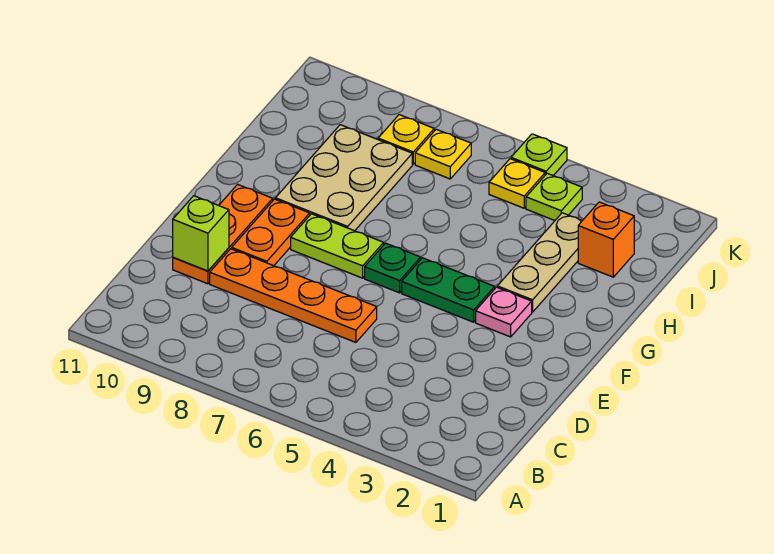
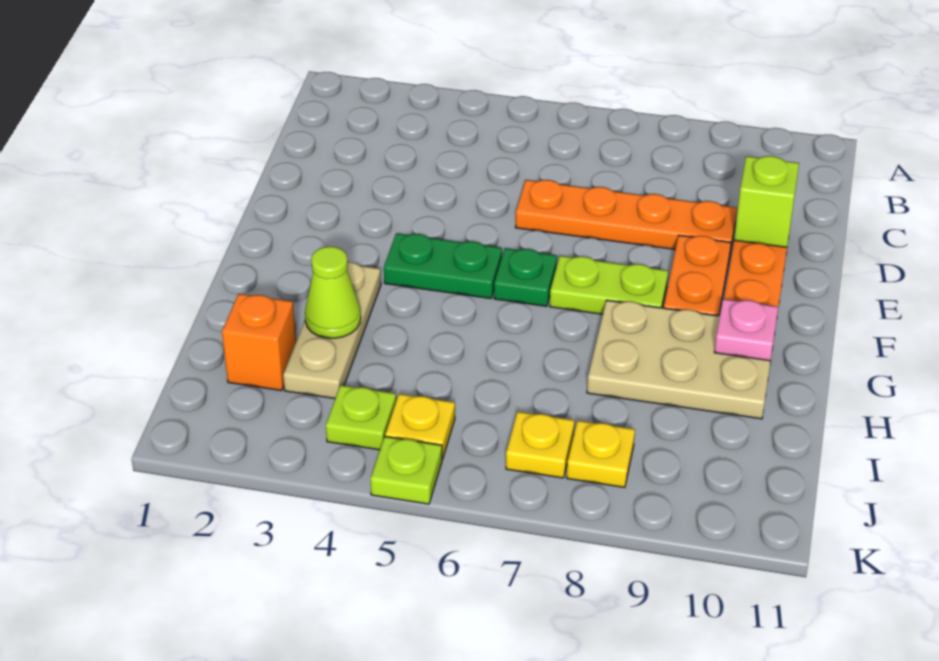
pink 1x1 plate [476,287,532,337] -> pink 1x1 plate moved to [714,299,778,361]
tan 2x3 plate [275,125,412,231] -> tan 2x3 plate turned to [587,300,771,419]
none -> lime 1x1 cone [305,247,361,338]

